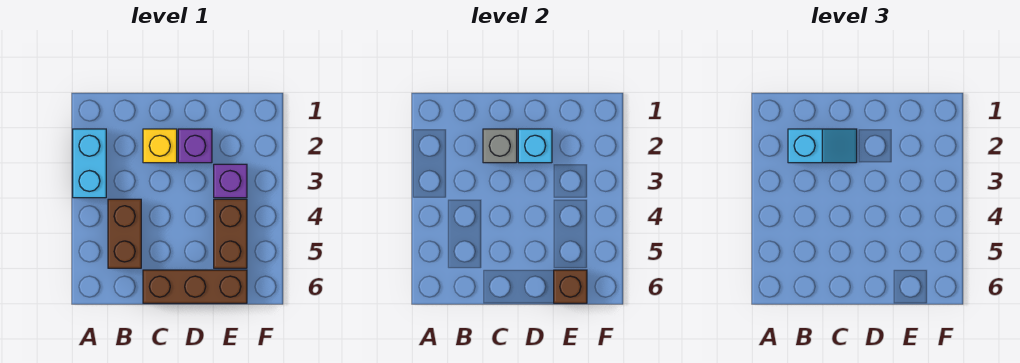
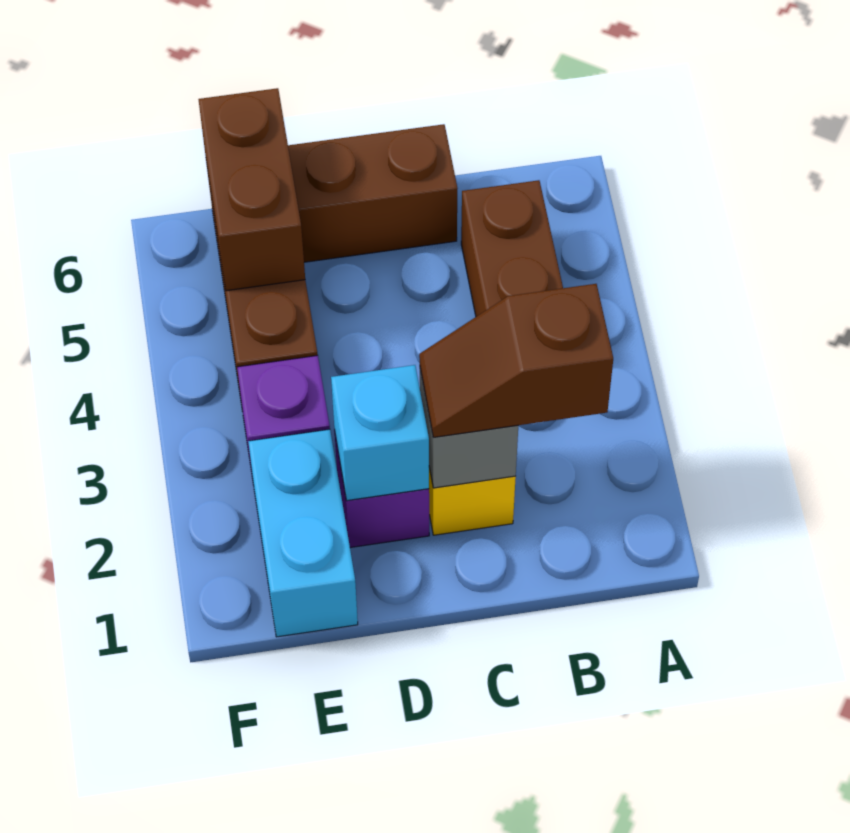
cyan 1x2 brick [73,129,106,198] -> cyan 1x2 brick moved to [248,429,358,637]
cyan 1x2 slope [788,129,857,163] -> brown 1x2 slope [419,284,613,437]
brown 1x1 brick [554,270,587,303] -> brown 1x2 brick [198,88,305,291]

